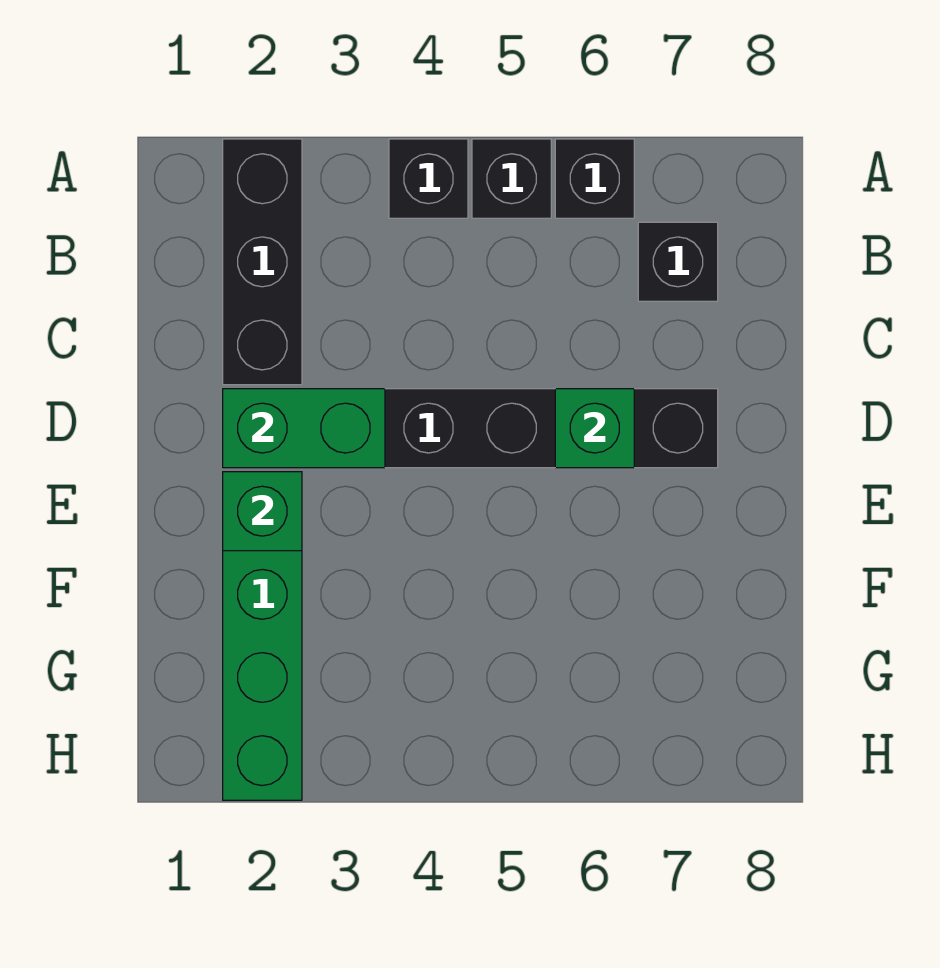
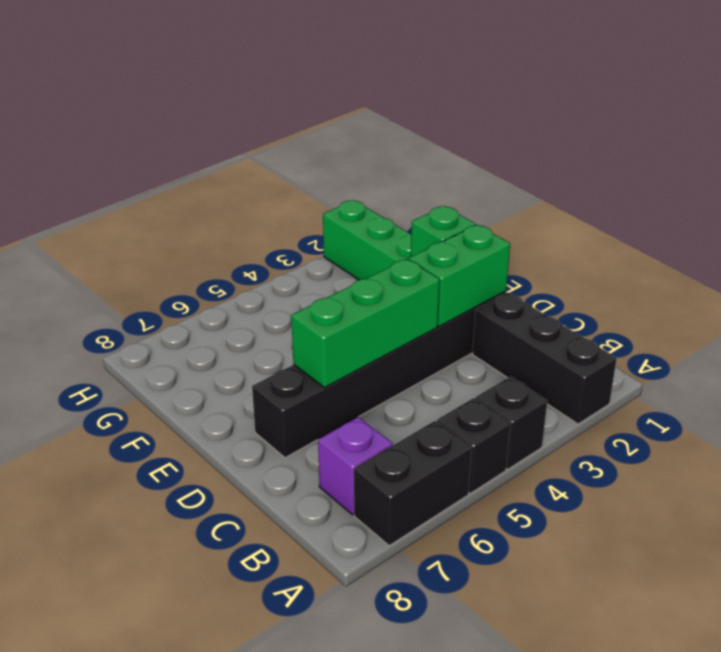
black 1x1 brick [555,139,634,218] -> black 1x2 brick [354,421,472,546]
black 1x1 brick [638,222,718,301] -> purple 1x1 brick [318,417,393,515]
green 1x1 brick [555,389,634,468] -> green 1x3 brick [291,259,440,388]

